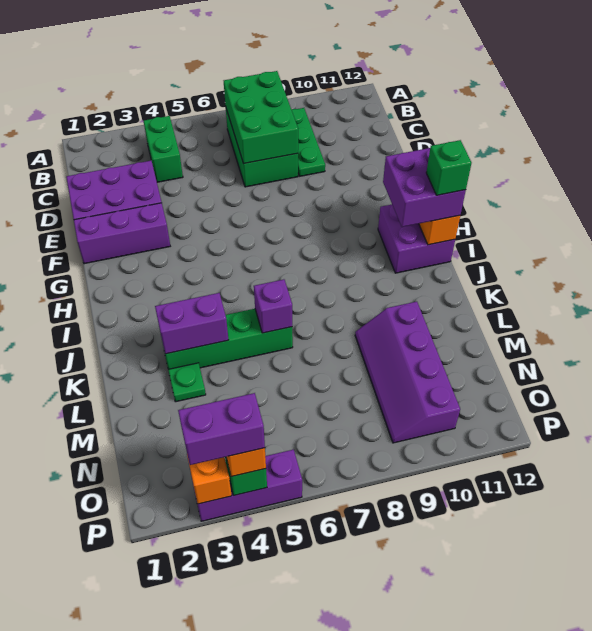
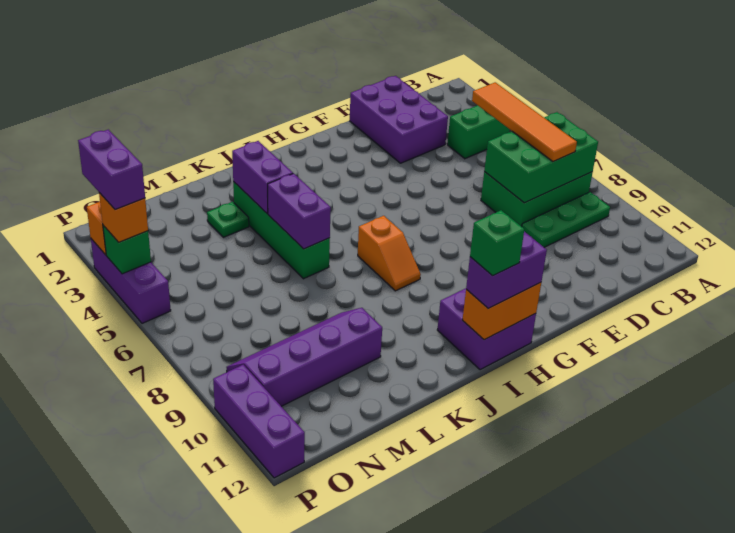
none -> orange 1x4 tile [472,82,577,162]
purple 1x3 brick [74,203,170,264] -> purple 1x3 brick moved to [213,365,305,478]
purple 2x2 brick [383,148,466,227] -> purple 1x2 brick [466,232,547,308]
none -> orange 1x2 slope [358,216,421,291]
purple 1x1 brick [254,279,292,333] -> purple 1x2 brick [268,173,331,249]

